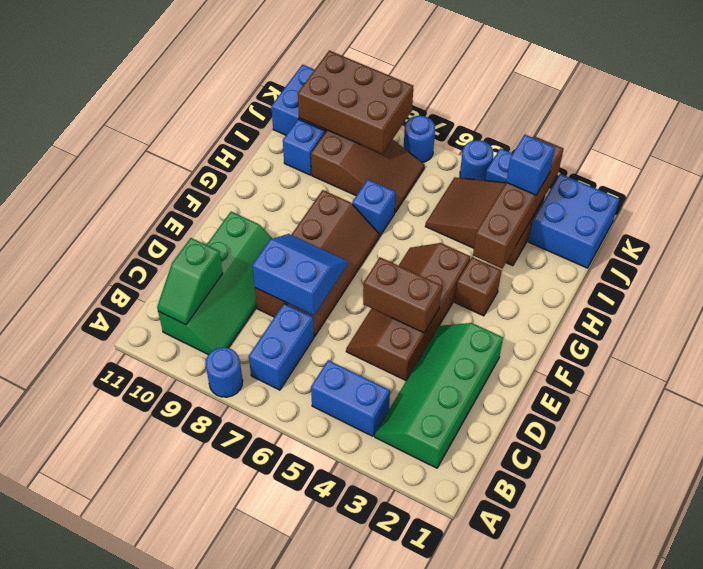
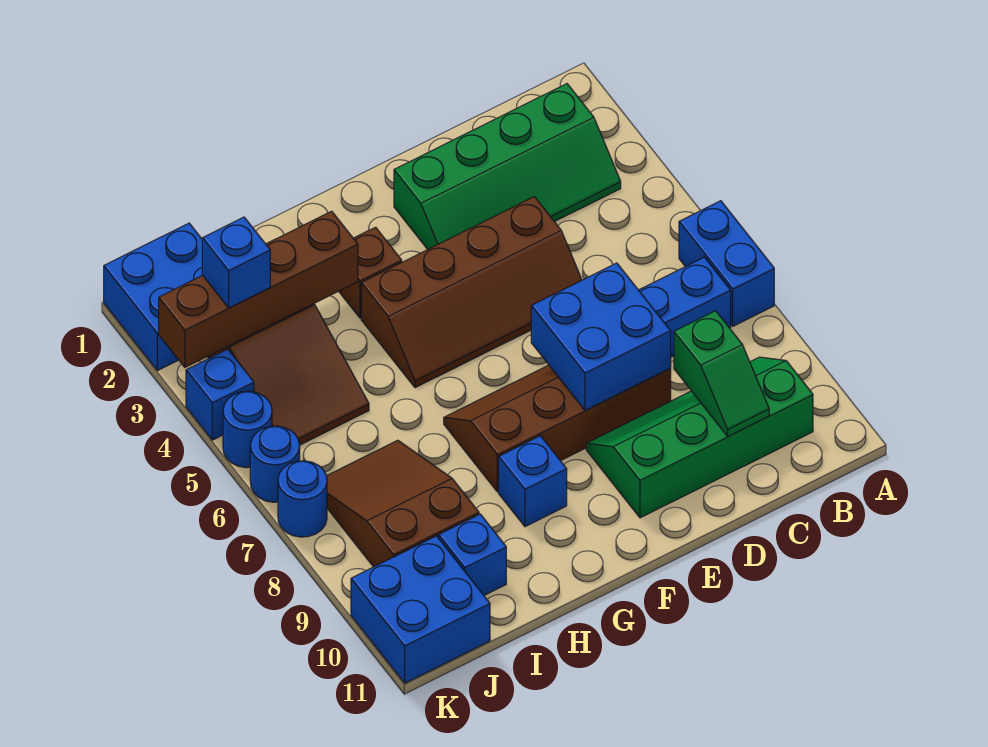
blue 1x1 round brick [206,348,243,397] -> blue 1x1 round brick moved to [250,426,300,502]
blue 1x2 brick [311,360,390,436] -> blue 1x2 brick moved to [679,201,774,326]
green 1x2 slope [157,238,223,325] -> green 1x2 slope turned to [674,311,769,436]
blue 2x2 slope [252,234,347,315] -> blue 2x2 brick [531,263,671,411]
brown 1x2 brick [363,257,442,333] -> none
blue 1x1 brick [352,180,395,237] -> blue 1x1 brick moved to [499,436,567,527]
brown 2x3 brick [298,50,413,154] -> none

